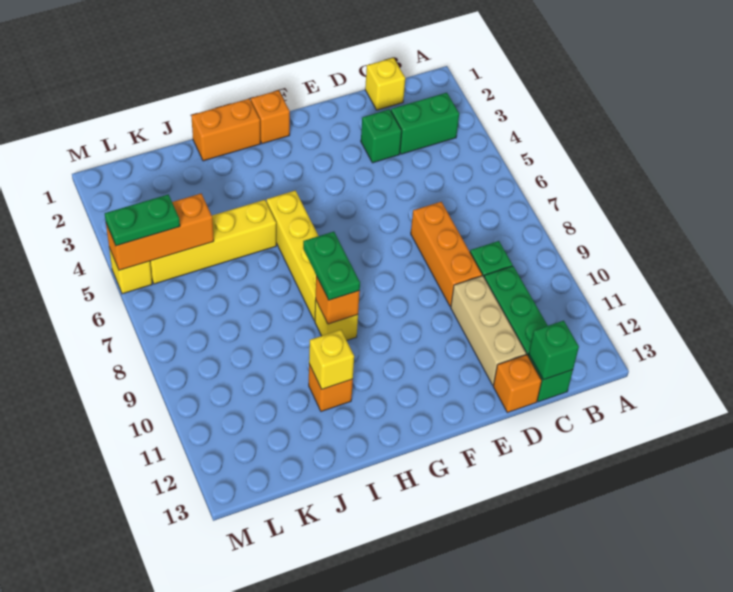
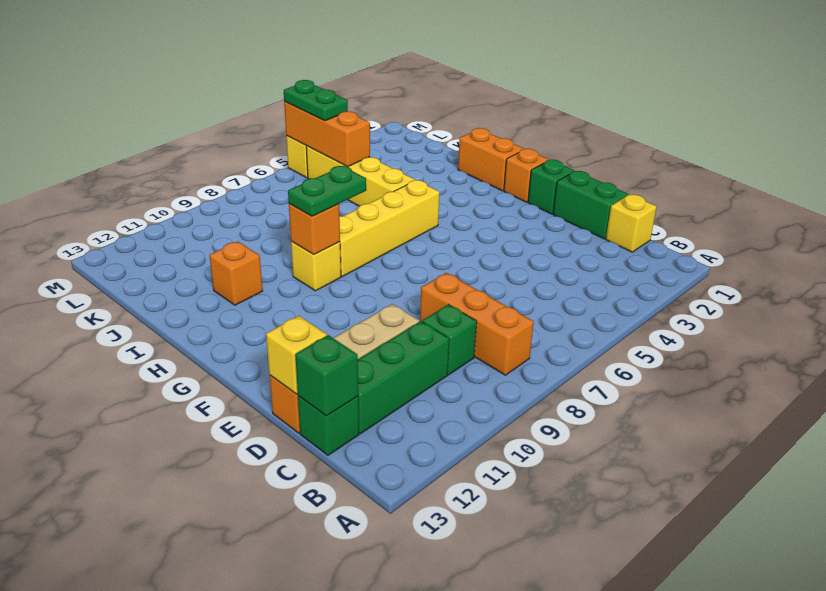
green 1x2 brick [391,93,459,154] -> green 1x2 brick moved to [553,171,628,239]
green 1x1 brick [361,109,402,163] -> green 1x1 brick moved to [528,160,574,214]
orange 1x3 brick [411,202,482,307] -> orange 1x3 brick turned to [420,273,534,375]
yellow 1x1 brick [309,330,354,389] -> yellow 1x1 brick moved to [266,316,327,394]

